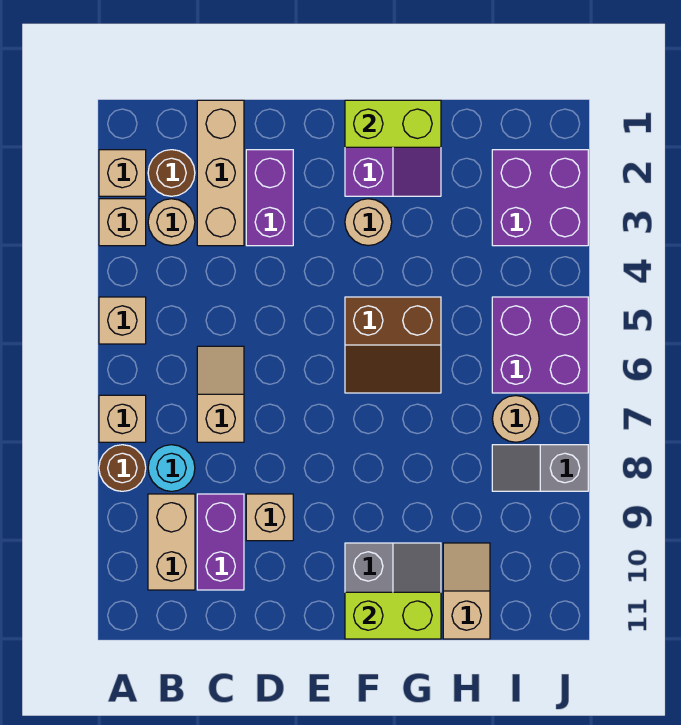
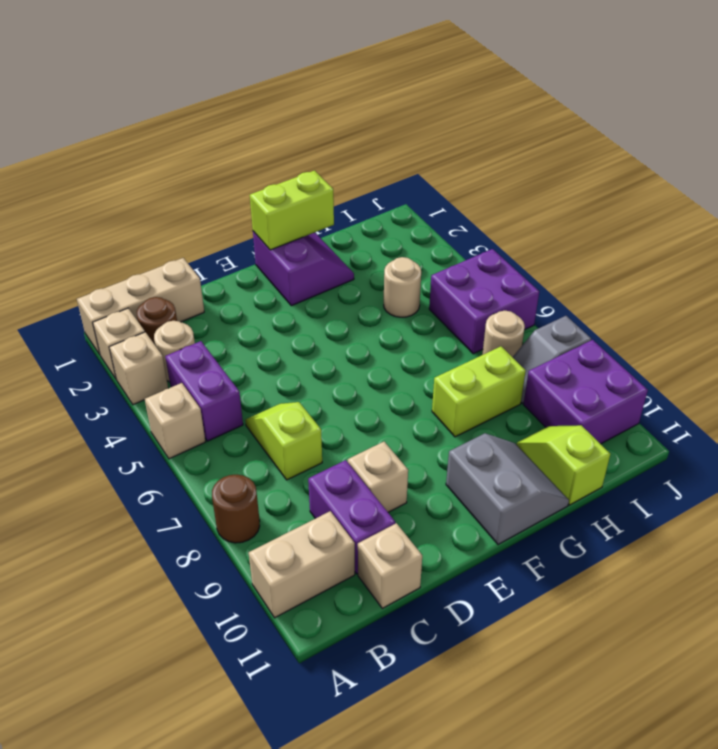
tan 1x1 brick [99,395,146,442] -> tan 1x1 brick moved to [358,523,422,608]
cyan 1x1 round brick [148,445,195,491] -> none
tan 1x2 brick [148,494,195,590] -> tan 1x2 brick turned to [249,511,355,618]
tan 1x3 brick [197,100,244,246] -> tan 1x3 brick turned to [77,258,204,355]
tan 1x2 slope [197,346,244,442] -> lime 1x2 slope [245,402,322,480]
purple 1x2 brick [246,150,293,246] -> purple 1x2 brick moved to [165,341,243,441]
tan 1x1 round brick [345,199,392,246] -> tan 1x1 round brick moved to [384,257,421,317]
brown 2x2 slope [345,297,441,393] -> none
lime 1x2 brick [345,592,441,639] -> lime 1x2 brick moved to [432,346,526,437]
tan 1x2 slope [443,543,490,639] -> lime 1x2 slope [517,425,610,505]
purple 2x2 brick [492,150,588,246] -> purple 2x2 brick moved to [523,340,648,444]

